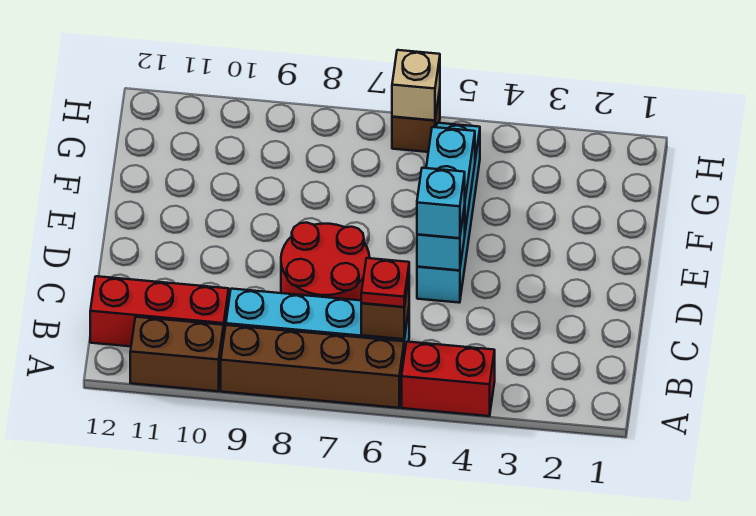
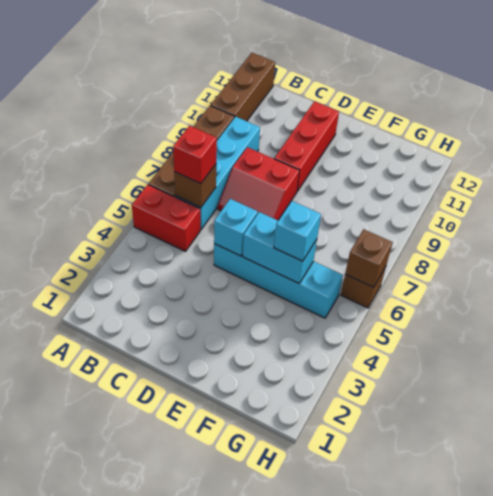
red 1x2 brick [402,342,495,416] -> red 1x2 brick turned to [132,185,200,251]
brown 1x2 brick [130,317,224,391] -> brown 1x3 brick [211,53,275,121]
red 1x1 plate [361,258,409,307] -> red 1x1 brick [173,126,217,184]
red 1x3 brick [90,276,229,346] -> red 1x3 brick moved to [274,101,339,191]
red 2x2 round brick [281,222,370,300] -> red 2x2 slope [218,147,299,220]
cyan 1x1 brick [417,168,465,238] -> cyan 1x1 brick moved to [274,201,321,261]
tan 1x1 brick [392,50,440,120] -> brown 1x1 brick [345,229,393,287]

